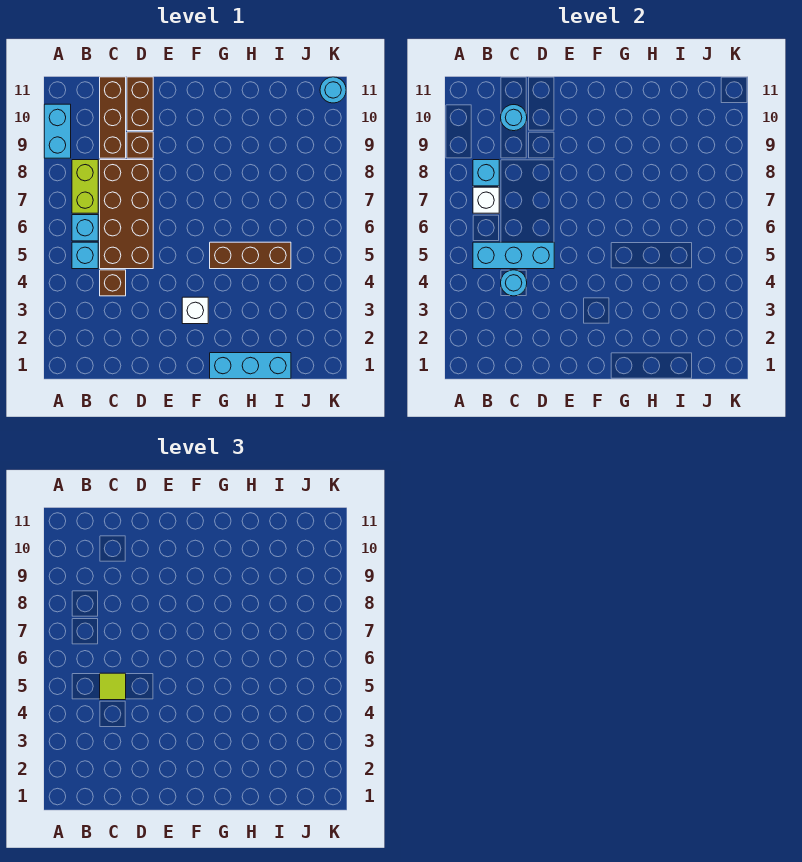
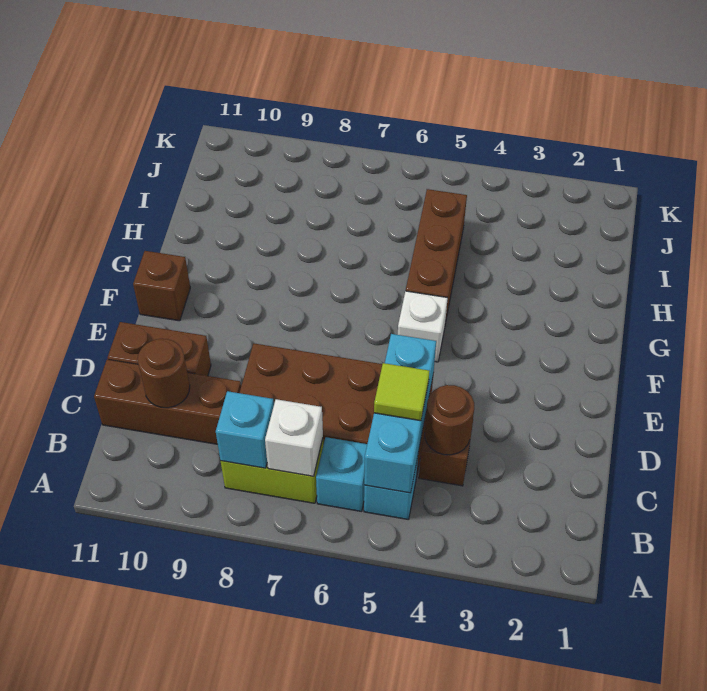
cyan 1x2 brick [44,104,71,158] -> none
cyan 1x1 round brick [501,270,527,296] -> brown 1x1 round brick [425,385,474,455]
cyan 1x1 round brick [501,105,527,131] -> brown 1x1 round brick [137,339,190,408]
brown 1x1 brick [127,132,153,158] -> brown 1x1 brick moved to [133,251,190,321]
white 1x1 brick [182,297,208,324] -> white 1x1 brick moved to [398,291,448,362]
cyan 1x3 brick [210,353,291,379] -> none
cyan 1x1 round brick [320,77,346,103] -> none

